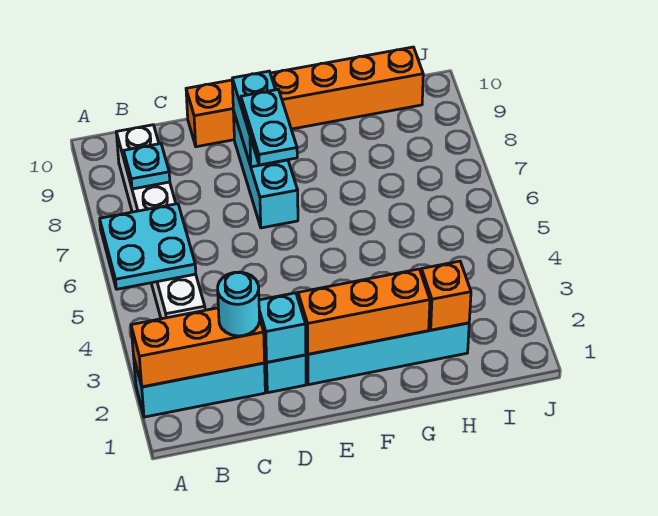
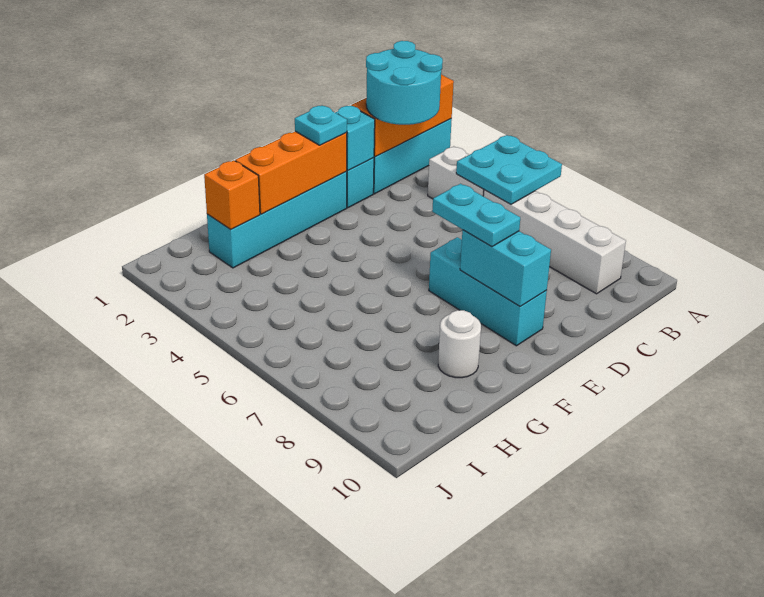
cyan 1x1 plate [124,144,170,189] -> cyan 1x1 plate moved to [295,106,347,145]
cyan 1x1 round brick [218,272,260,336] -> cyan 2x2 round brick [366,41,443,125]
orange 1x6 brick [186,47,423,147] -> none
none -> white 1x1 round brick [438,310,481,378]

